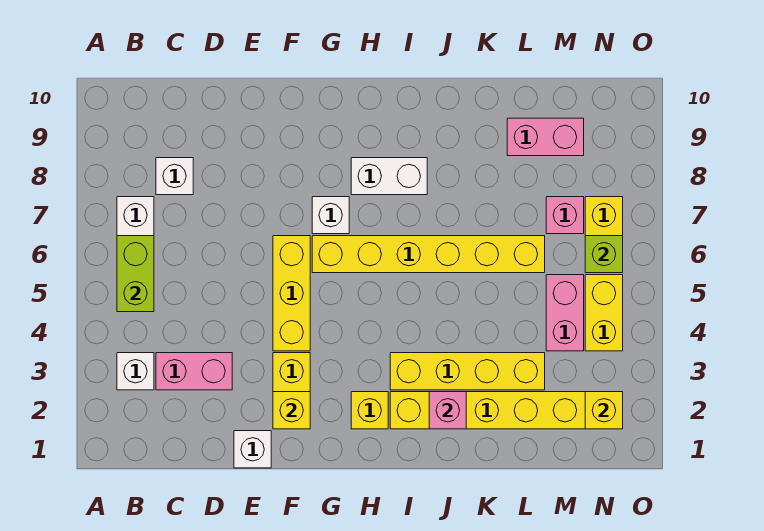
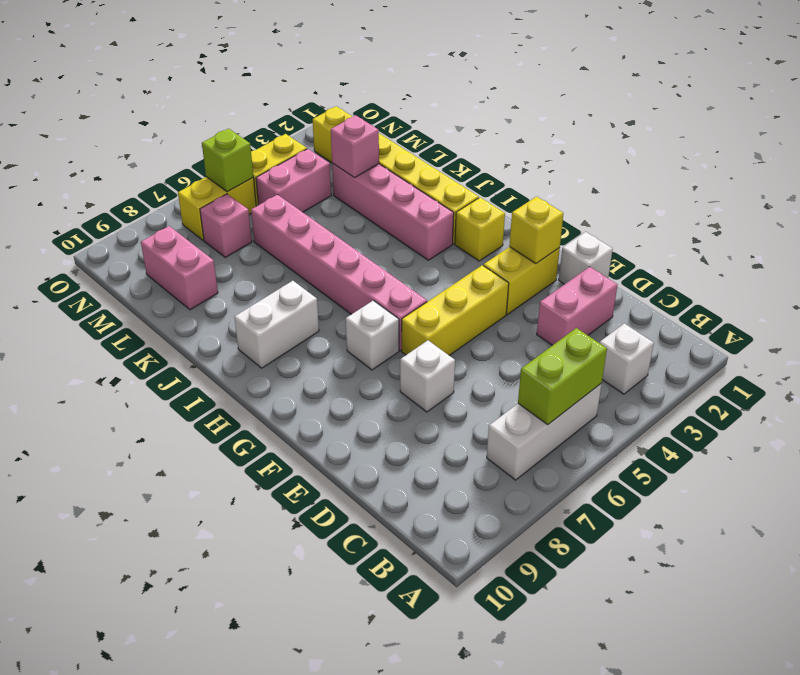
pink 1x2 brick [156,353,232,390] -> pink 1x2 brick turned to [537,267,617,345]
white 1x1 brick [156,158,193,195] -> white 1x1 brick moved to [400,340,455,412]
yellow 1x6 brick [312,236,545,273] -> pink 1x6 brick [251,195,427,351]
white 1x2 brick [351,158,427,195] -> white 1x2 brick turned to [234,281,319,368]
yellow 1x4 brick [390,353,545,390] -> pink 1x4 brick [332,163,454,260]
pink 1x1 brick [429,392,466,429] -> pink 1x1 brick moved to [331,115,379,178]
yellow 1x1 brick [585,392,623,429] -> none

